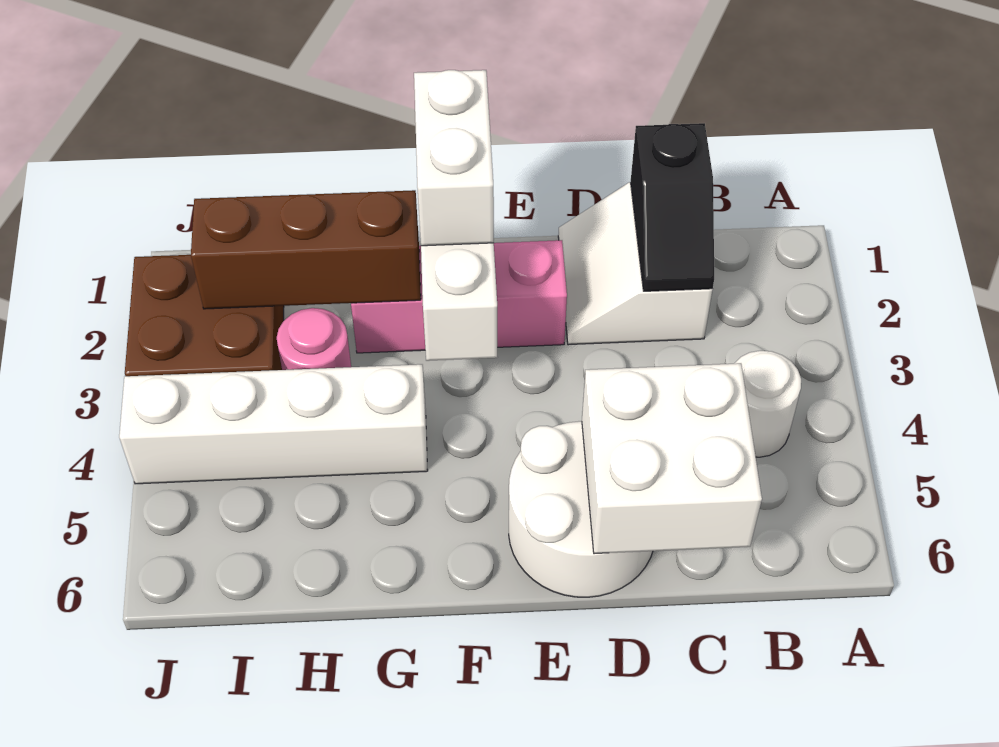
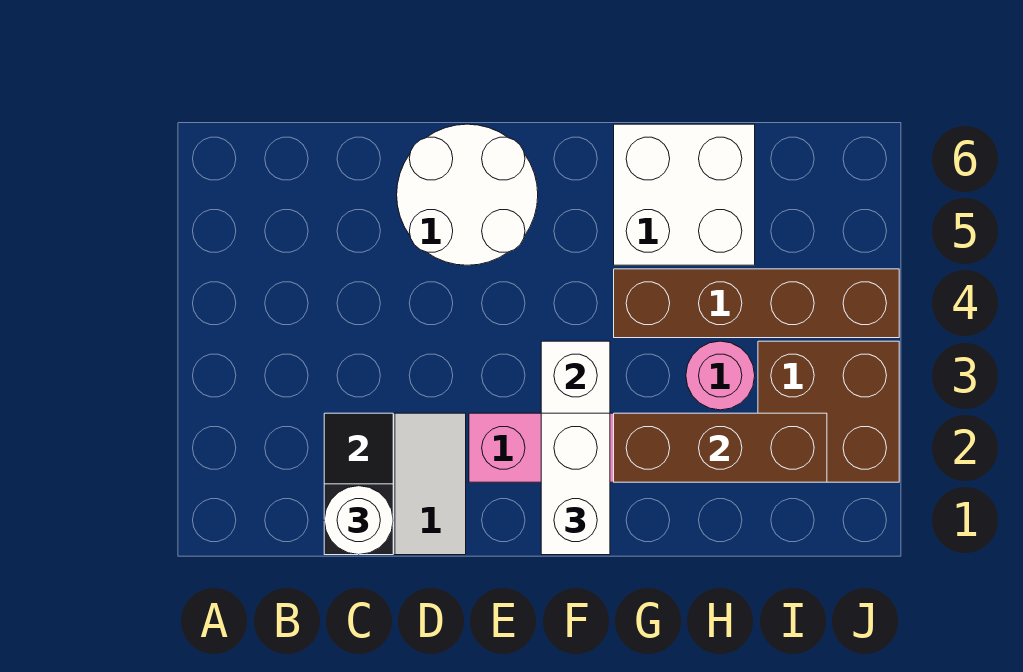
white 1x1 round brick [734,351,801,457] -> white 1x1 round brick moved to [324,486,393,555]
white 2x2 brick [582,363,762,554] -> white 2x2 brick moved to [614,124,755,265]
white 1x4 brick [119,364,428,484] -> brown 1x4 brick [614,269,899,338]

